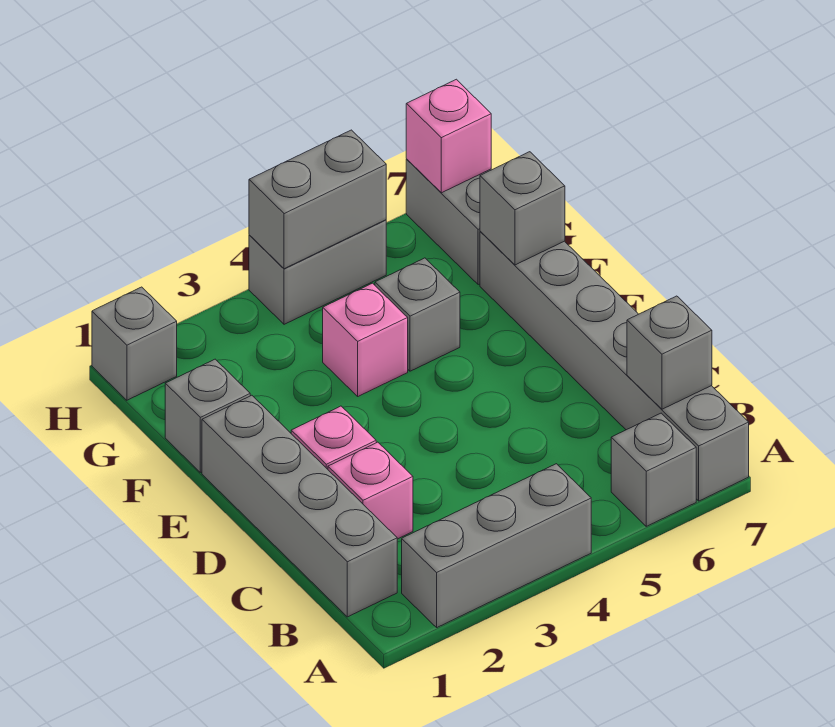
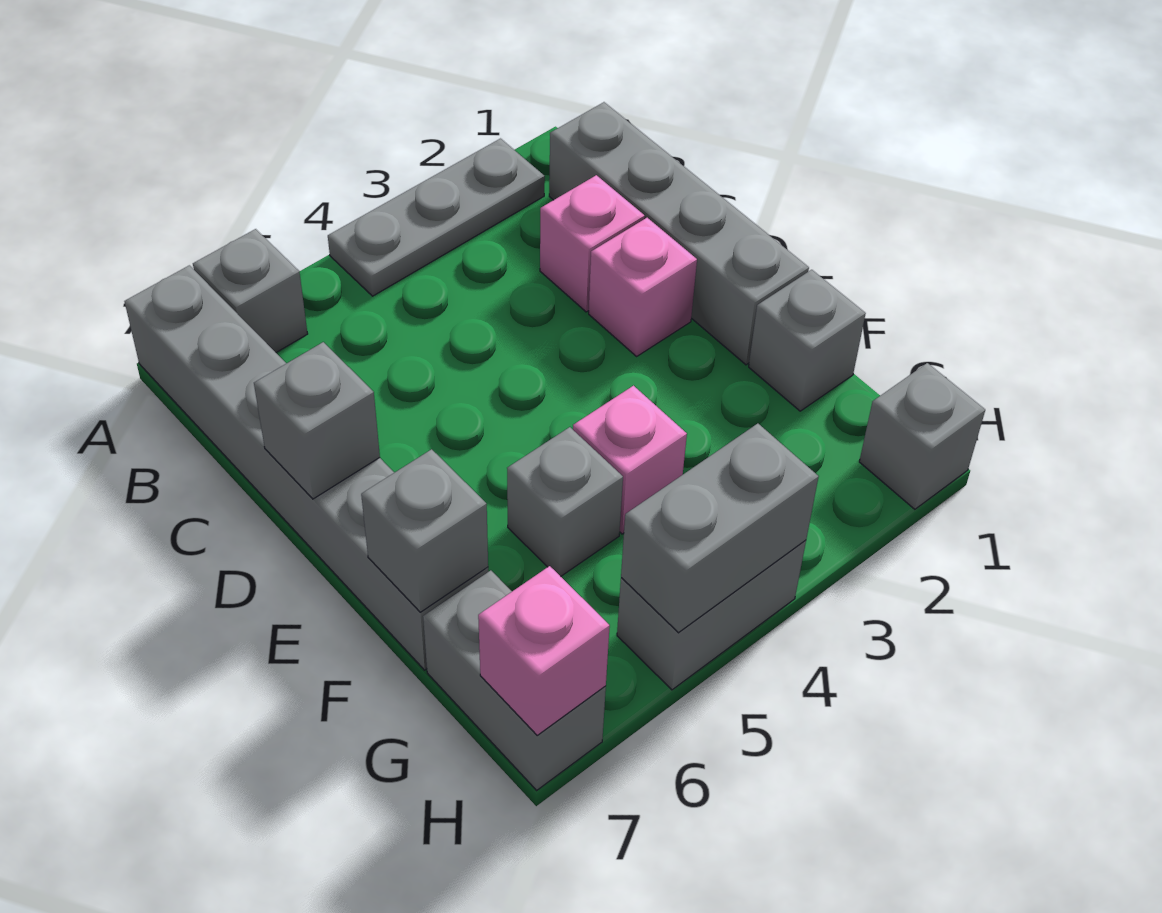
grey 1x3 brick [402,464,591,627] -> grey 1x3 plate [328,139,545,296]
grey 1x1 brick [627,296,712,409] -> grey 1x1 brick moved to [254,342,380,499]

